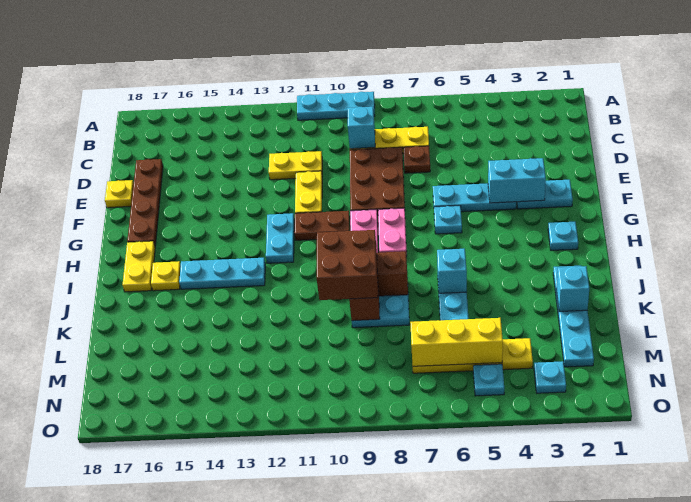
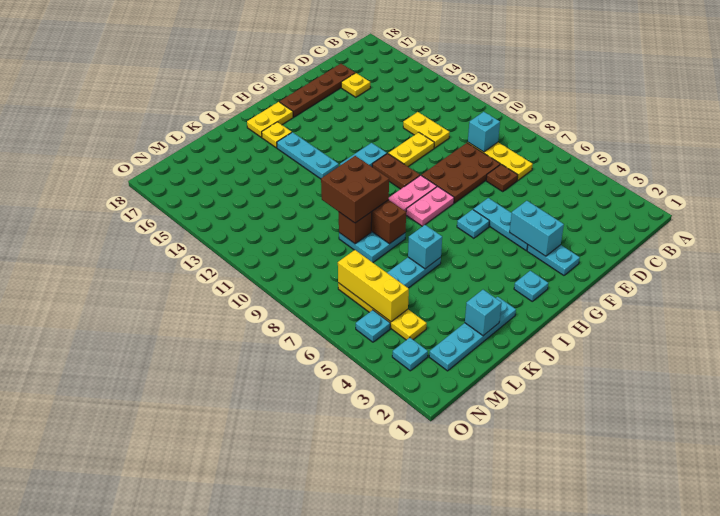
cyan 1x3 plate [297,92,375,120] -> none
yellow 1x1 plate [105,180,134,208] -> yellow 1x1 plate moved to [341,73,370,97]

